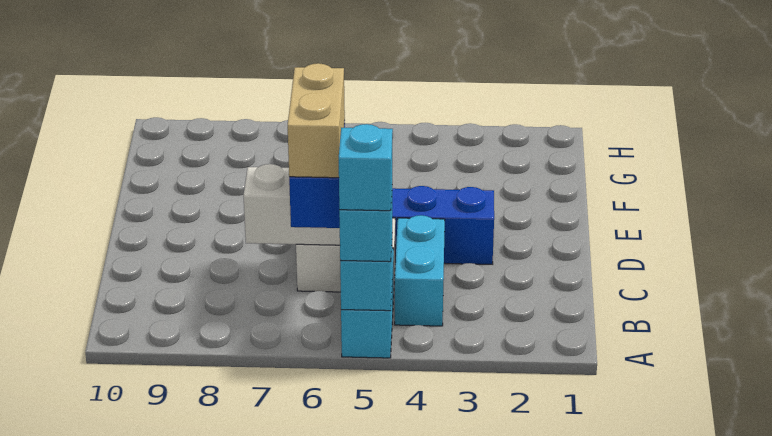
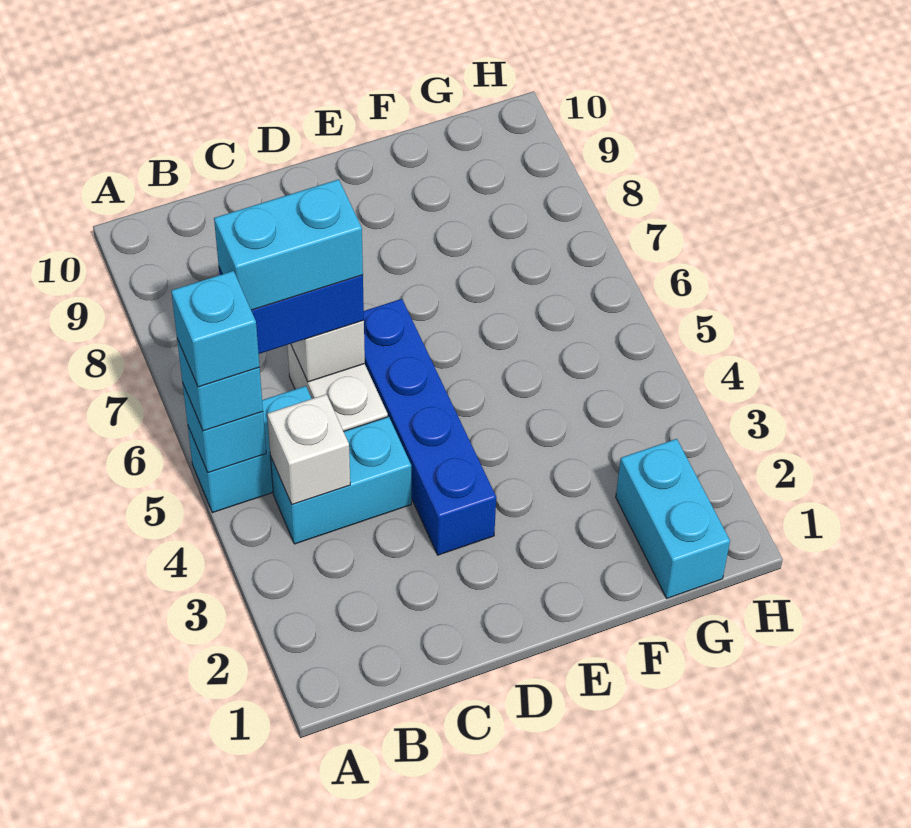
none -> white 1x1 brick [267,394,350,504]
tan 1x2 brick [288,63,345,178] -> cyan 1x2 brick [214,179,363,310]
none -> cyan 1x2 brick [616,439,730,598]

